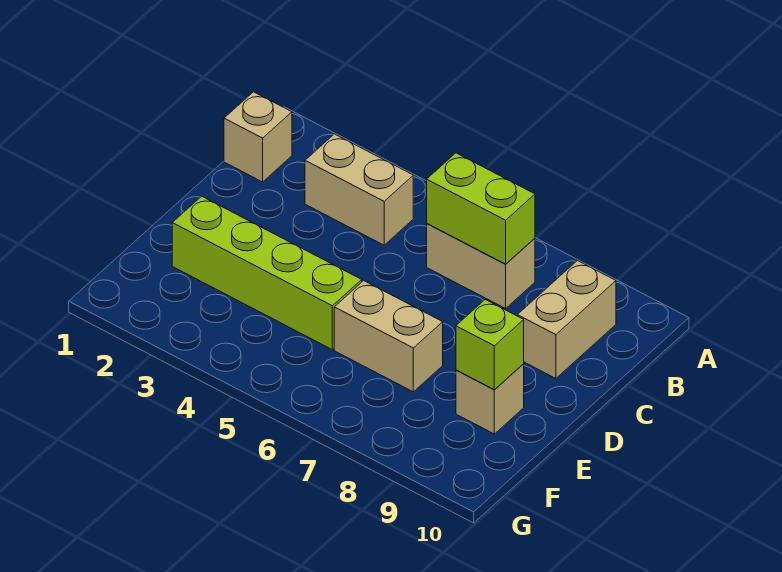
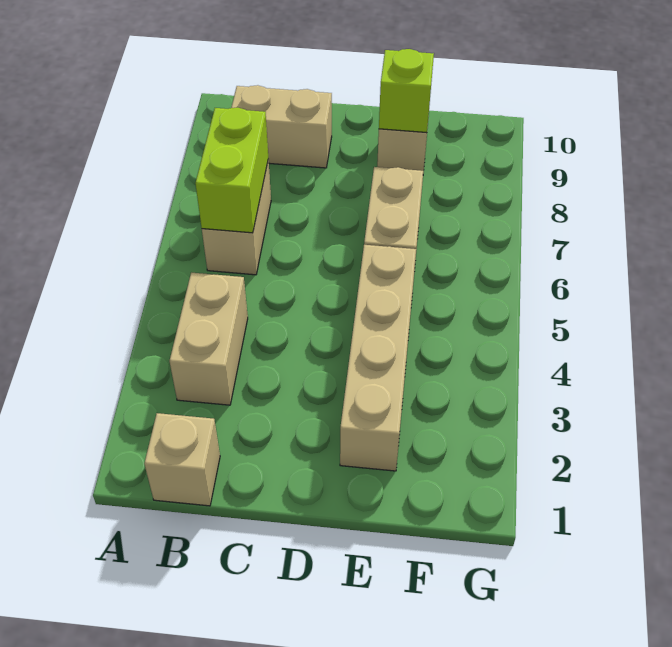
lime 1x4 brick [172,196,362,350] -> tan 1x4 brick [340,245,416,471]

